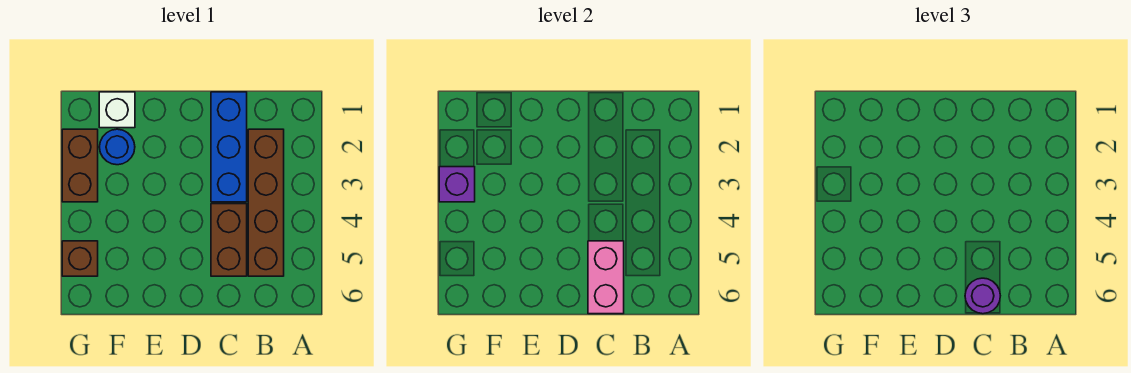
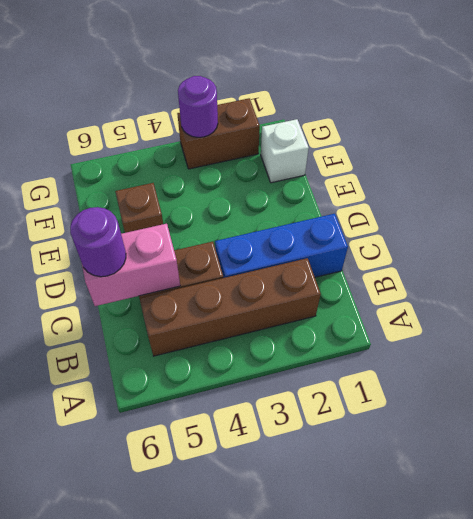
blue 1x1 round brick [100,129,135,165] -> none
purple 1x1 brick [439,167,475,202] -> purple 1x1 round brick [178,76,218,137]
brown 1x1 brick [62,241,98,276] -> brown 1x1 brick moved to [115,183,163,233]

